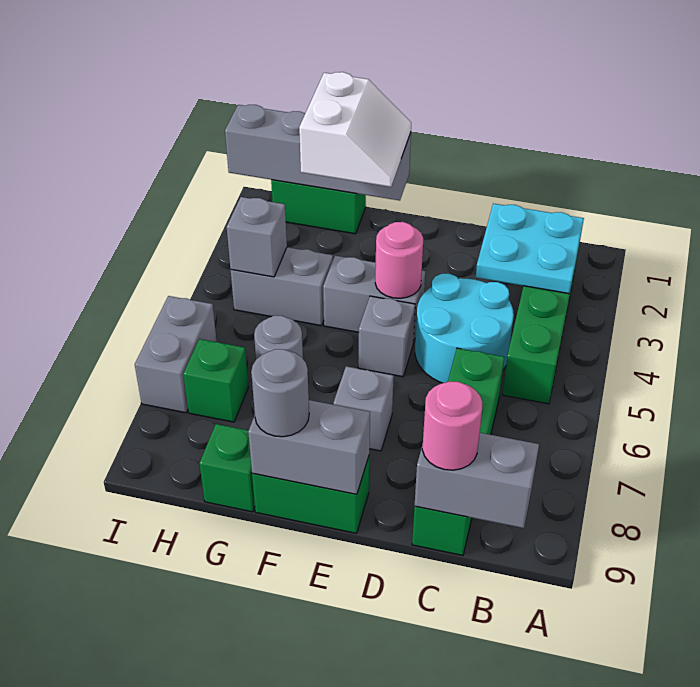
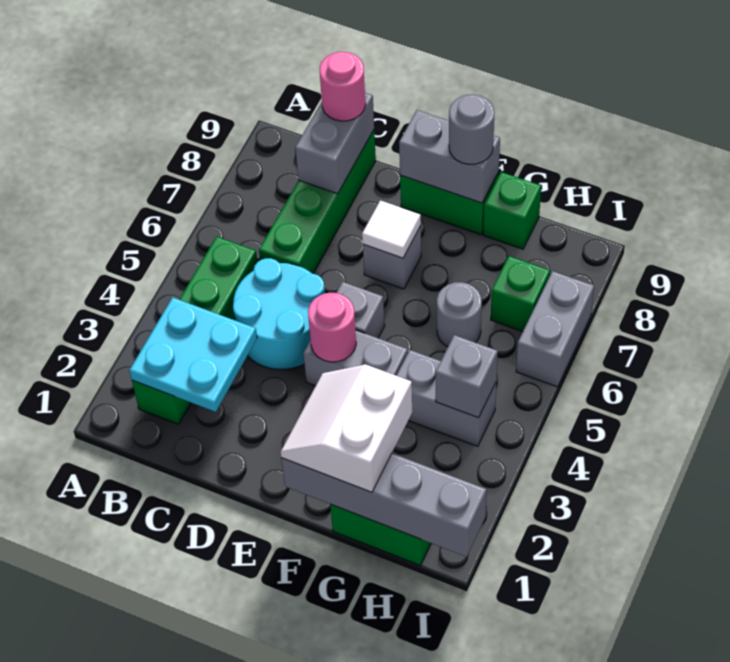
grey 1x2 brick [415,433,539,528] -> grey 1x2 brick turned to [295,93,374,194]
none -> white 1x1 tile [362,200,421,258]

